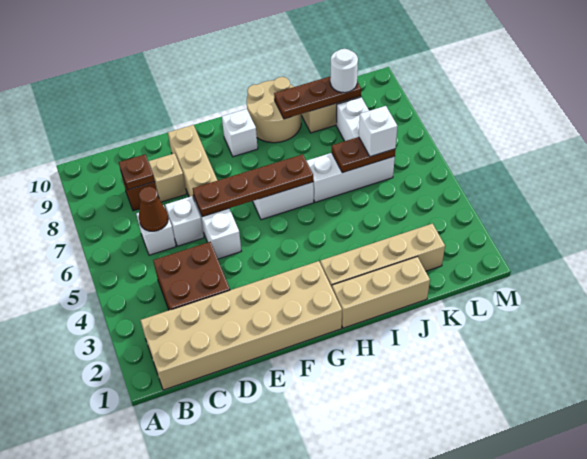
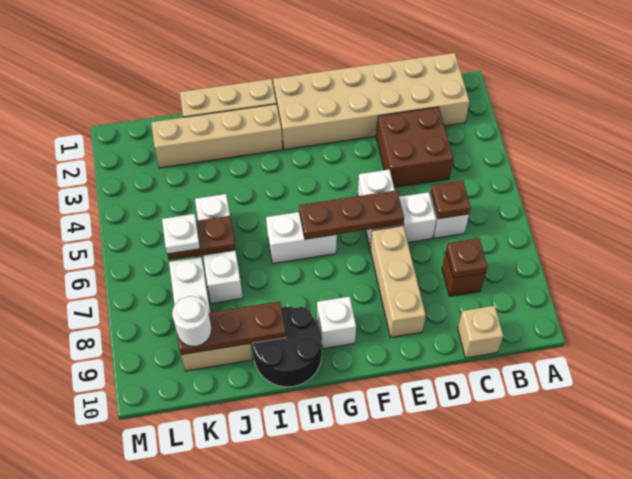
brown 1x1 cone [139,187,168,231] -> brown 1x1 plate [431,180,471,219]
tan 1x1 brick [148,153,186,202] -> tan 1x1 brick moved to [458,306,503,358]
brown 1x4 plate [193,154,313,217] -> brown 1x3 plate [299,190,404,239]
tan 2x2 round brick [247,77,301,143] -> black 2x2 round brick [252,307,322,387]
white 1x3 brick [307,153,395,202] -> white 1x3 brick turned to [195,194,243,303]
white 1x1 brick [359,106,397,157] -> white 1x1 plate [162,214,200,254]

